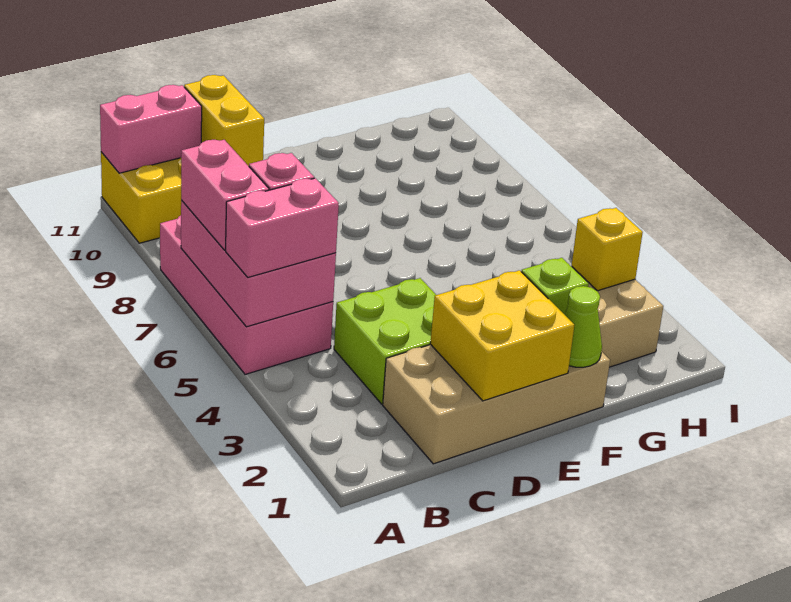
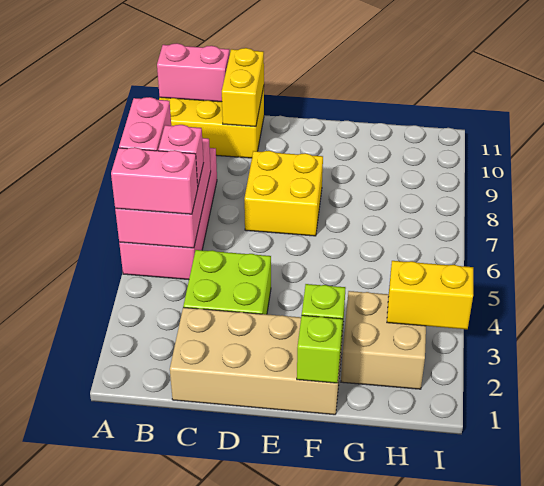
yellow 2x2 brick [430,270,574,401] -> yellow 2x2 brick moved to [244,151,323,236]
lime 1x1 cone [564,286,602,367] -> lime 1x1 brick [297,315,342,383]
yellow 1x1 brick [572,208,643,291] -> yellow 1x2 brick [387,261,473,329]

